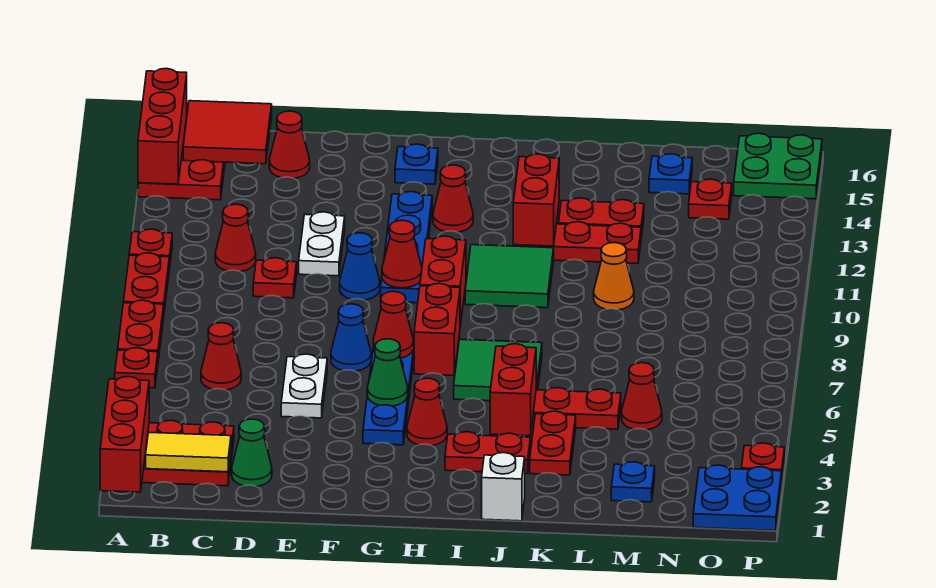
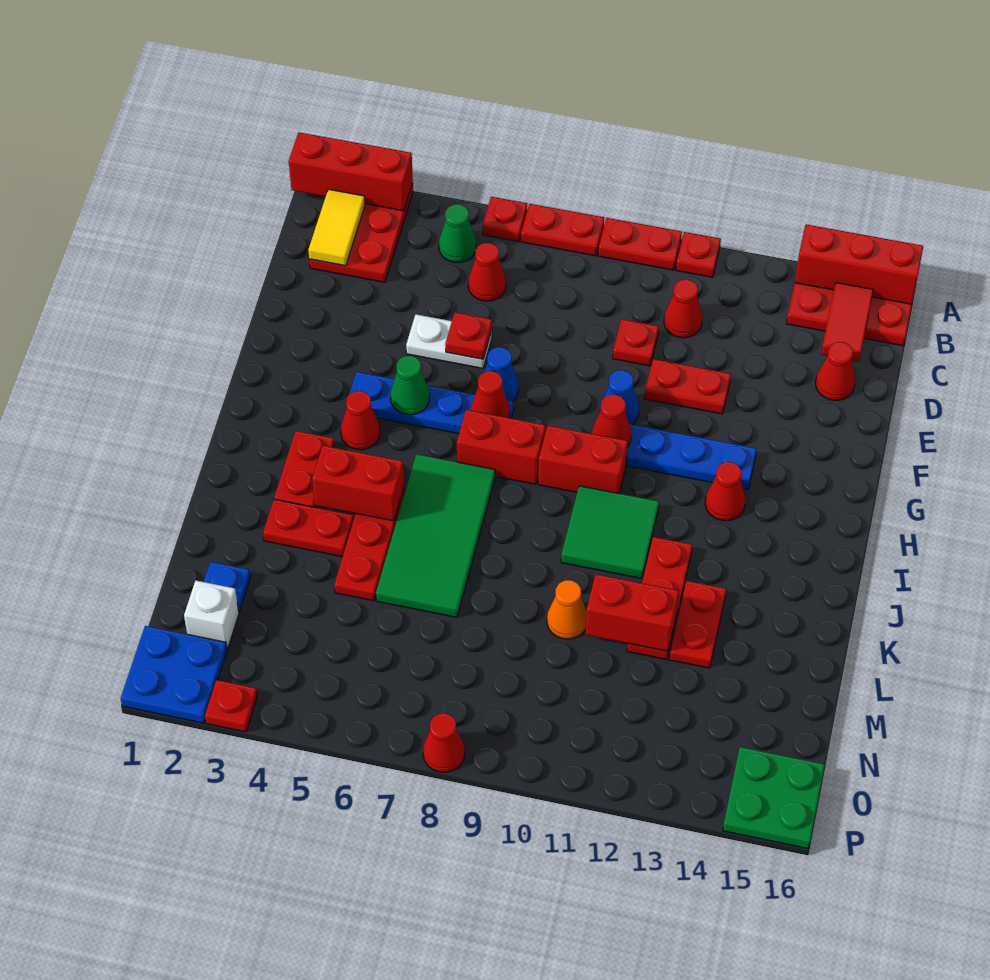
red 2x2 tile [183,101,272,164] -> red 1x2 tile [821,283,873,362]
green 1x1 cone [232,419,272,486] -> green 1x1 cone moved to [439,204,476,262]
white 1x2 plate [299,212,345,276] -> red 1x2 plate [644,359,731,414]
blue 1x1 plate [395,144,438,184] -> none
green 2x2 tile [454,339,542,401] -> green 2x4 tile [376,454,495,617]
white 1x1 brick [482,453,525,521] -> white 1x1 brick moved to [184,581,239,649]
red 1x2 brick [513,154,559,246] -> red 1x2 brick moved to [585,574,679,651]
red 1x1 cone [622,363,662,430] -> red 1x1 cone moved to [423,714,465,772]
blue 1x1 plate [649,154,692,194] -> none
red 1x1 plate [689,179,732,219] -> red 1x1 plate moved to [445,312,492,359]

